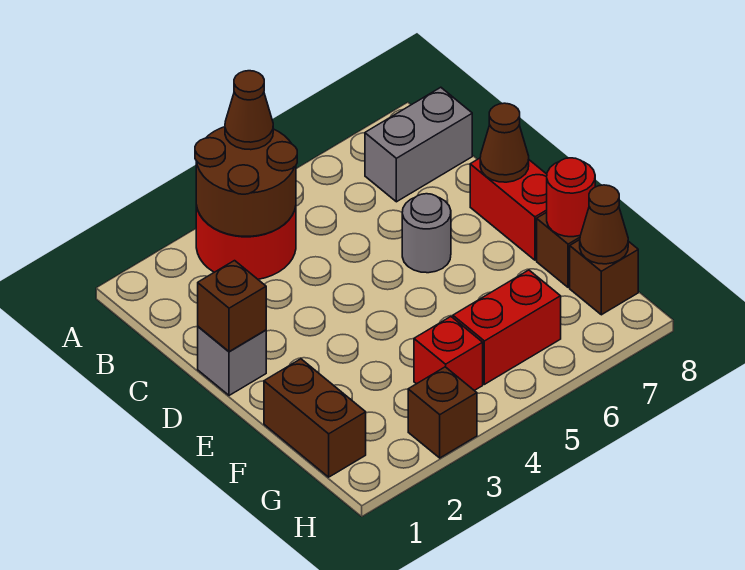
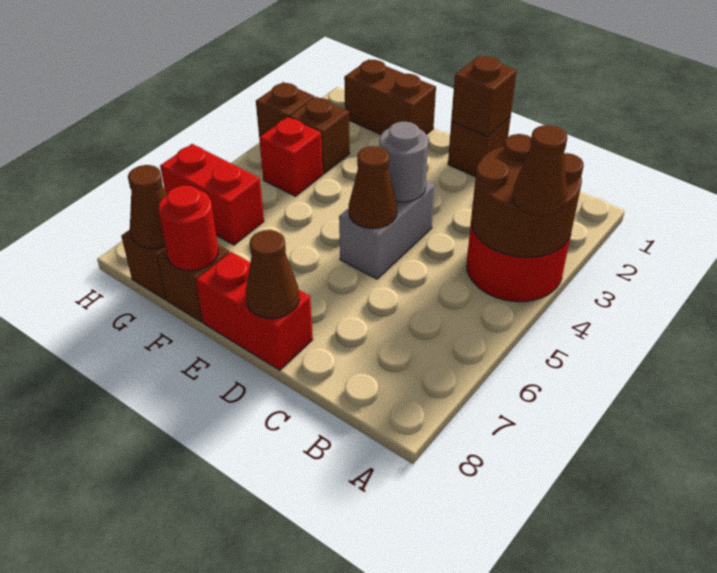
grey 1x2 brick [365,87,472,202] -> grey 1x2 brick moved to [339,181,435,279]
grey 1x1 brick [198,327,266,395] -> brown 1x1 brick [448,117,511,177]
none -> brown 1x1 cone [349,146,397,229]
grey 1x1 round brick [402,194,451,273] -> grey 1x1 round brick moved to [379,122,428,202]
none -> brown 1x1 brick [289,97,350,174]
red 1x2 brick [453,270,561,384] -> red 1x2 brick turned to [160,144,264,245]

